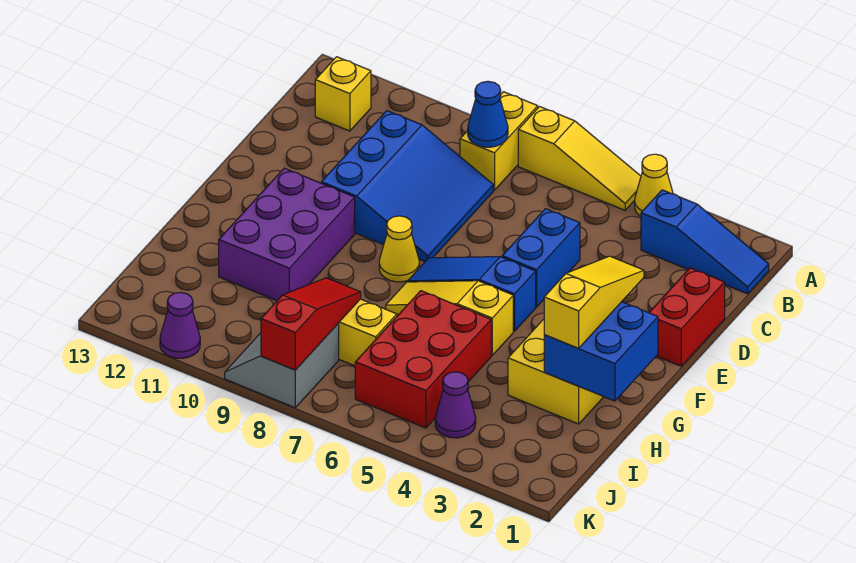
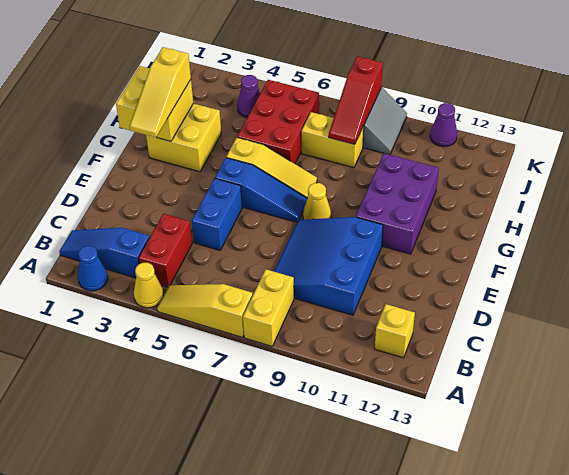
blue 1x1 cone [468,81,508,147] -> blue 1x1 cone moved to [78,246,108,291]
red 1x2 brick [649,268,725,366] -> red 1x2 brick moved to [139,214,192,287]
blue 2x2 brick [544,302,658,401] -> yellow 2x2 brick [116,66,193,141]

